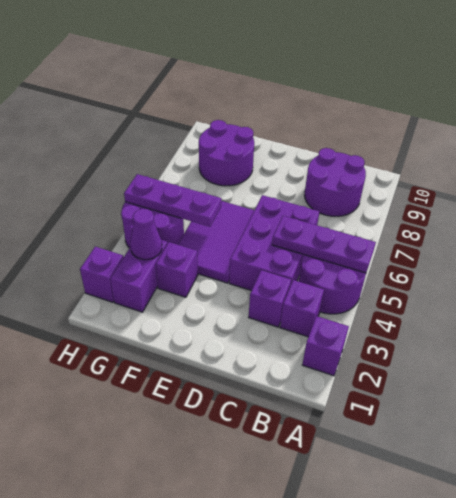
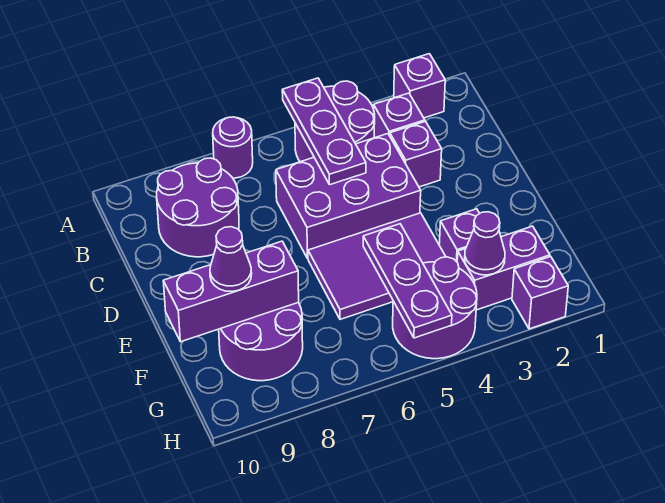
none -> purple 1x1 round brick [213,117,253,178]
none -> purple 1x3 brick [163,241,299,342]
none -> purple 1x1 cone [210,227,252,291]

